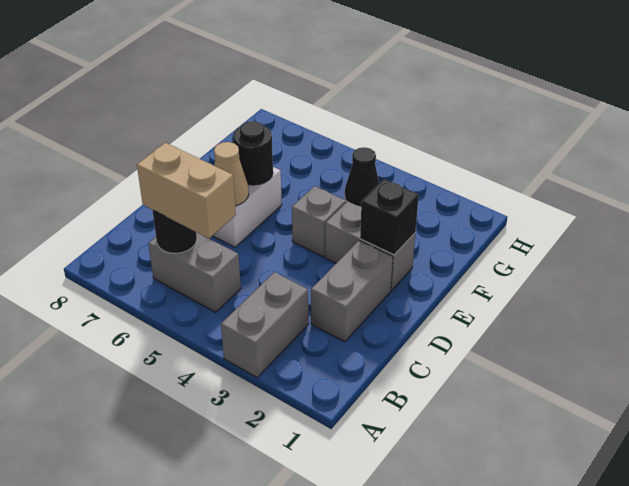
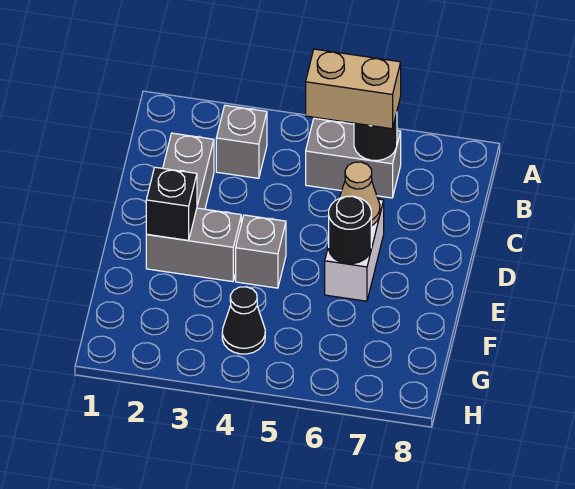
grey 1x2 brick [221,272,308,377] -> grey 1x1 brick [216,105,267,178]

